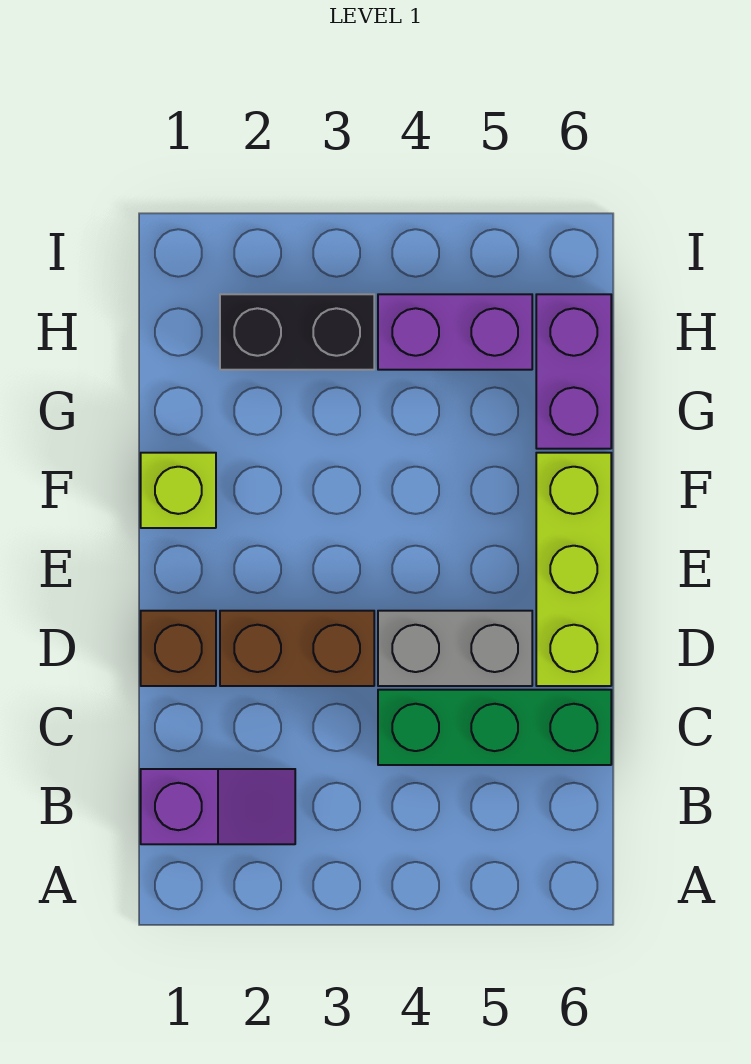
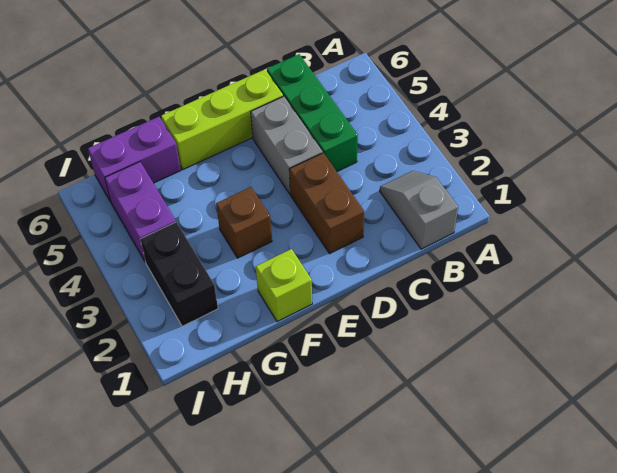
purple 1x2 slope [141,769,295,844] -> grey 1x2 slope [380,171,458,249]
brown 1x1 brick [141,611,216,686] -> brown 1x1 brick moved to [216,187,272,258]

